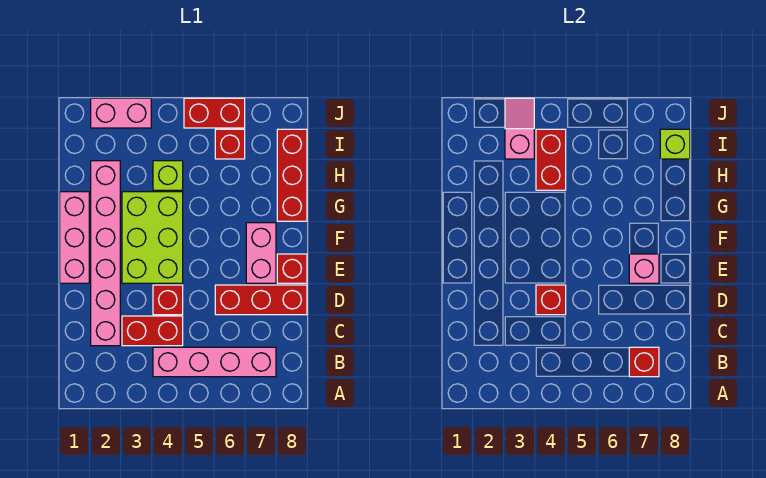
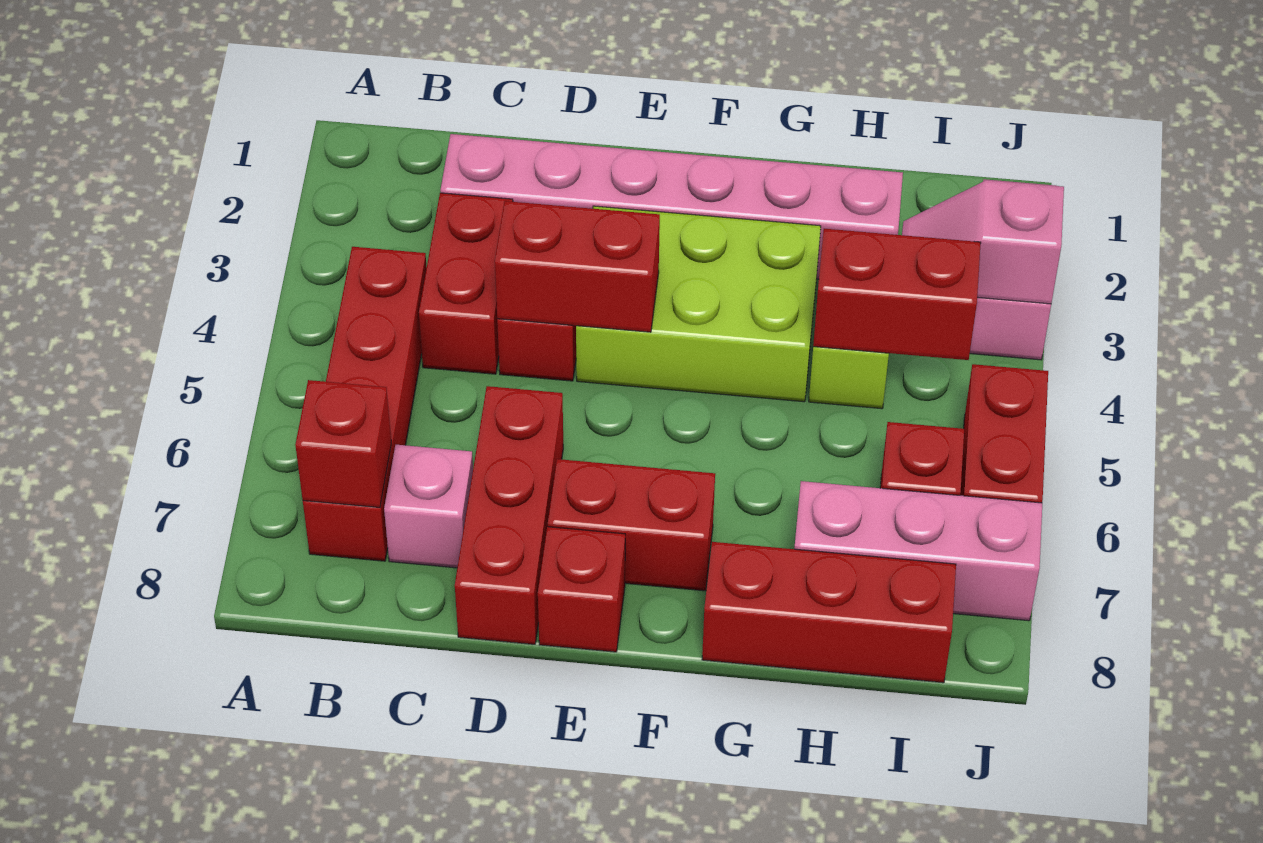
pink 1x4 brick [153,347,276,377] -> red 1x4 brick [303,247,427,561]
red 1x1 brick [536,285,566,315] -> red 1x2 brick [495,201,660,332]
pink 1x3 brick [60,192,89,283] -> pink 1x3 brick moved to [794,481,1042,621]
pink 1x2 brick [246,223,276,283] -> red 1x2 brick [548,459,715,591]
pink 1x1 brick [629,254,659,283] -> pink 1x1 brick moved to [384,445,473,568]
pink 1x2 slope [505,98,534,159] -> pink 1x2 slope turned to [902,180,1064,304]
lime 1x1 brick [660,129,690,159] -> none

